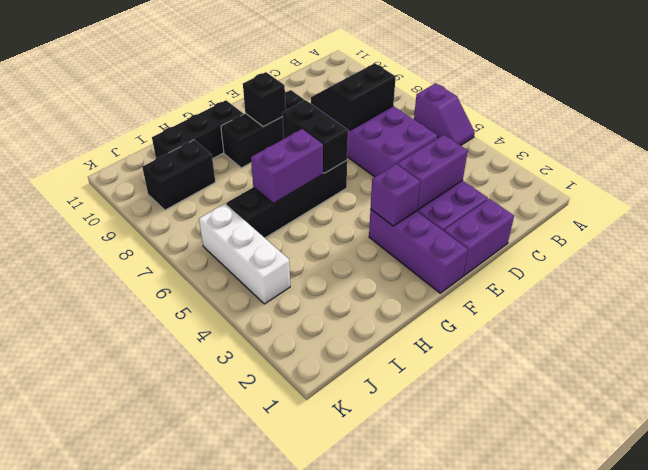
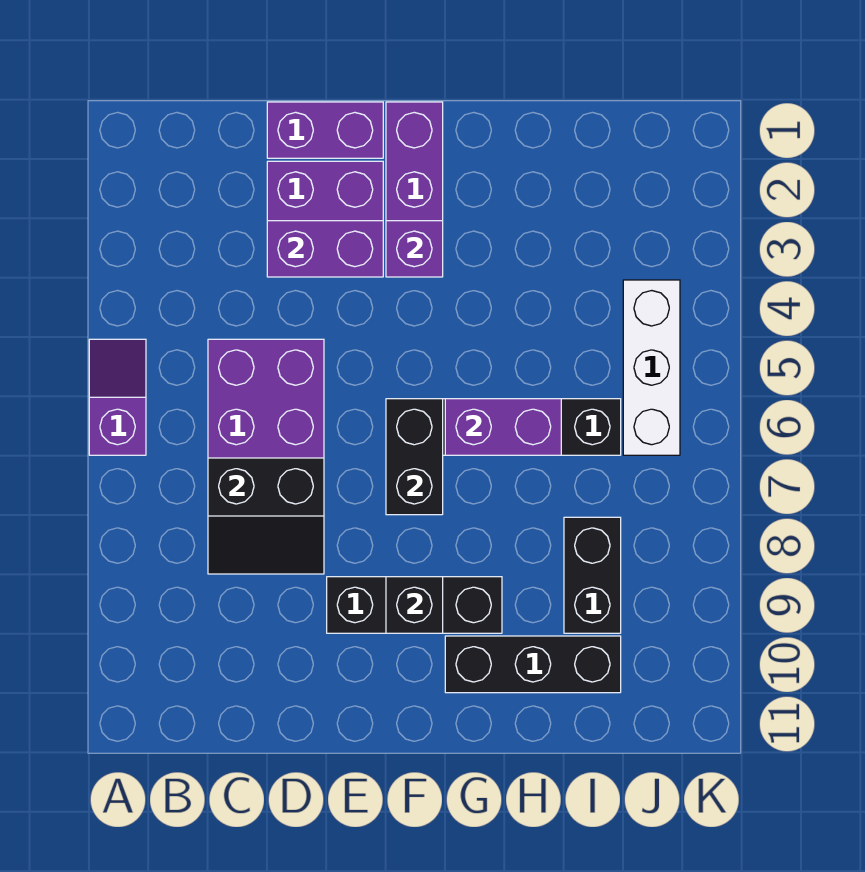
black 1x2 brick [142,140,215,210] -> black 1x2 brick turned to [564,517,621,633]

